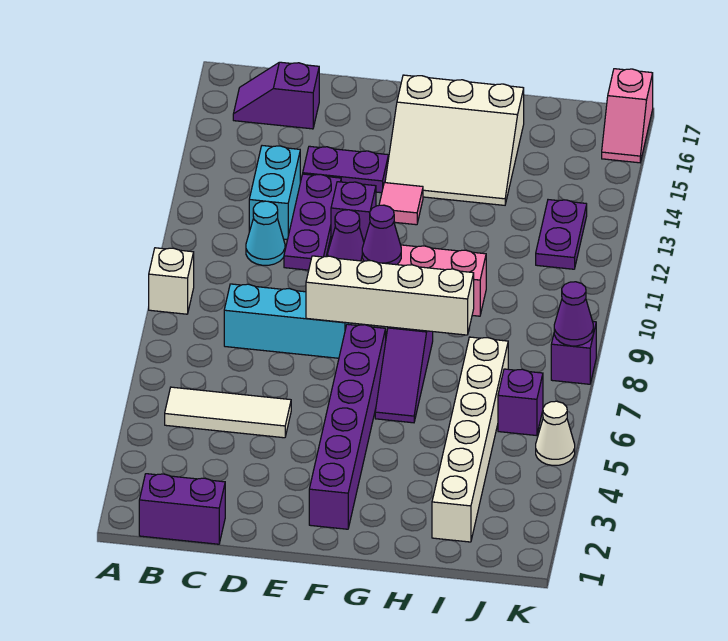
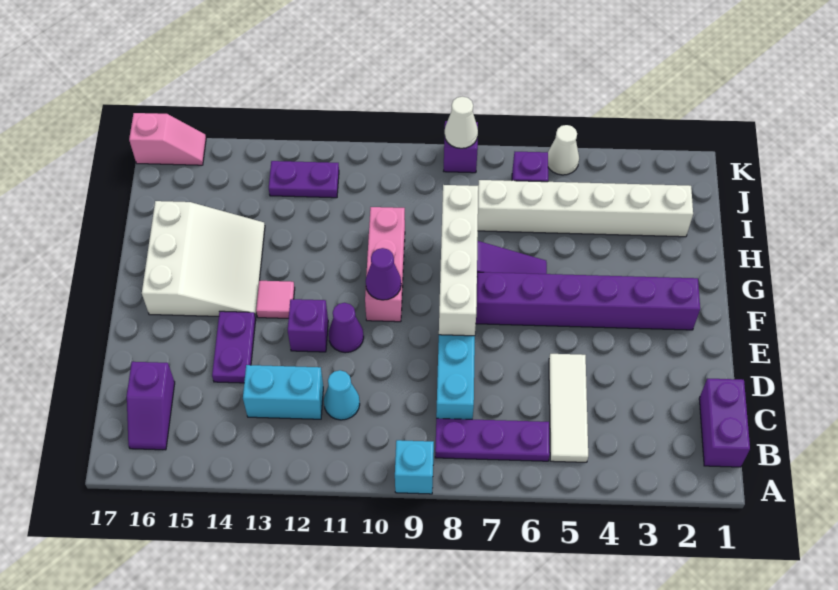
white 1x1 brick [149,248,194,314] -> cyan 1x1 brick [395,440,434,494]
purple 1x3 plate [284,174,341,270] -> purple 1x3 plate moved to [435,418,550,461]
purple 1x1 cone [554,282,593,346] -> white 1x1 cone [445,97,478,148]

